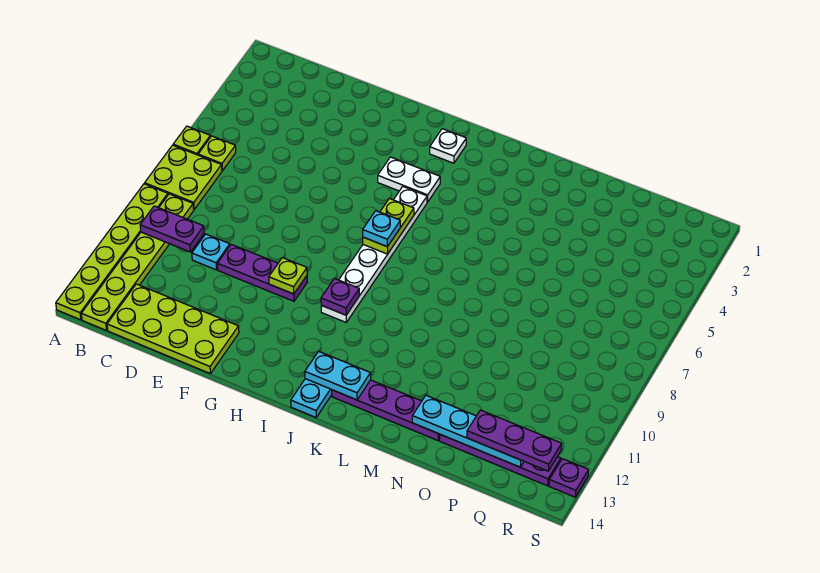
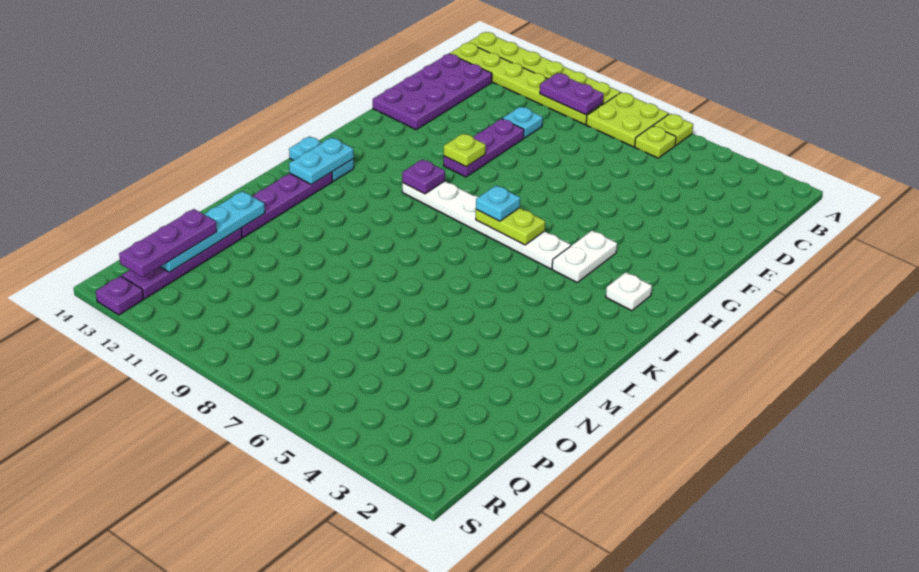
purple 1x2 plate [140,206,204,252] -> purple 1x2 plate turned to [540,73,603,115]
lime 2x4 plate [107,284,239,373] -> purple 2x4 plate [373,54,492,130]

